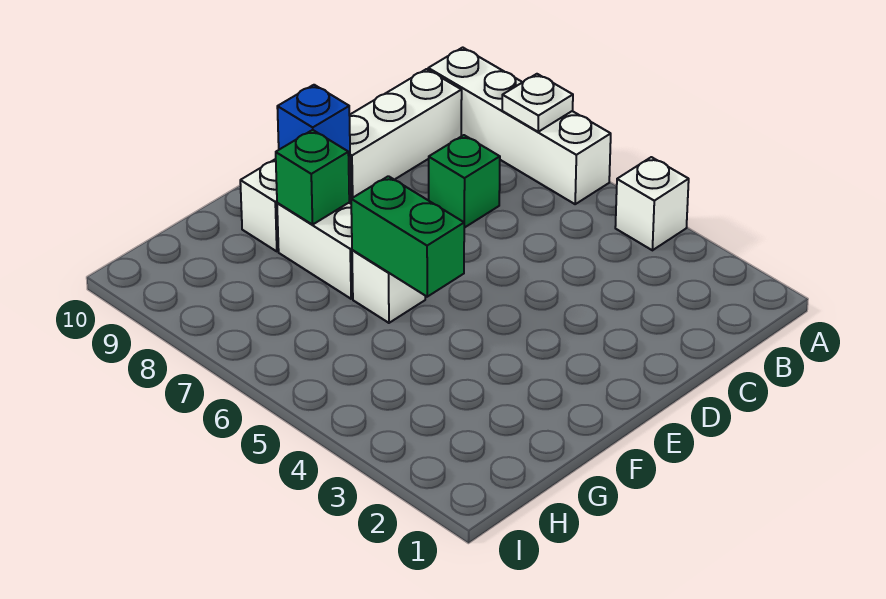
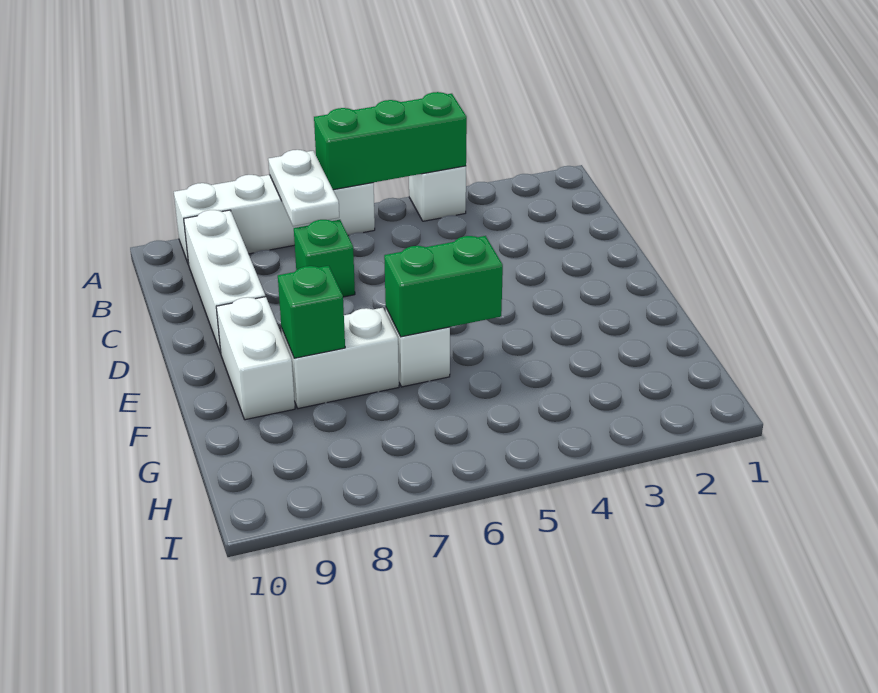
none -> green 1x3 brick [314,92,467,190]
white 1x1 plate [502,74,573,132] -> white 1x2 plate [268,150,339,226]
blue 1x1 brick [277,85,350,157] -> none

